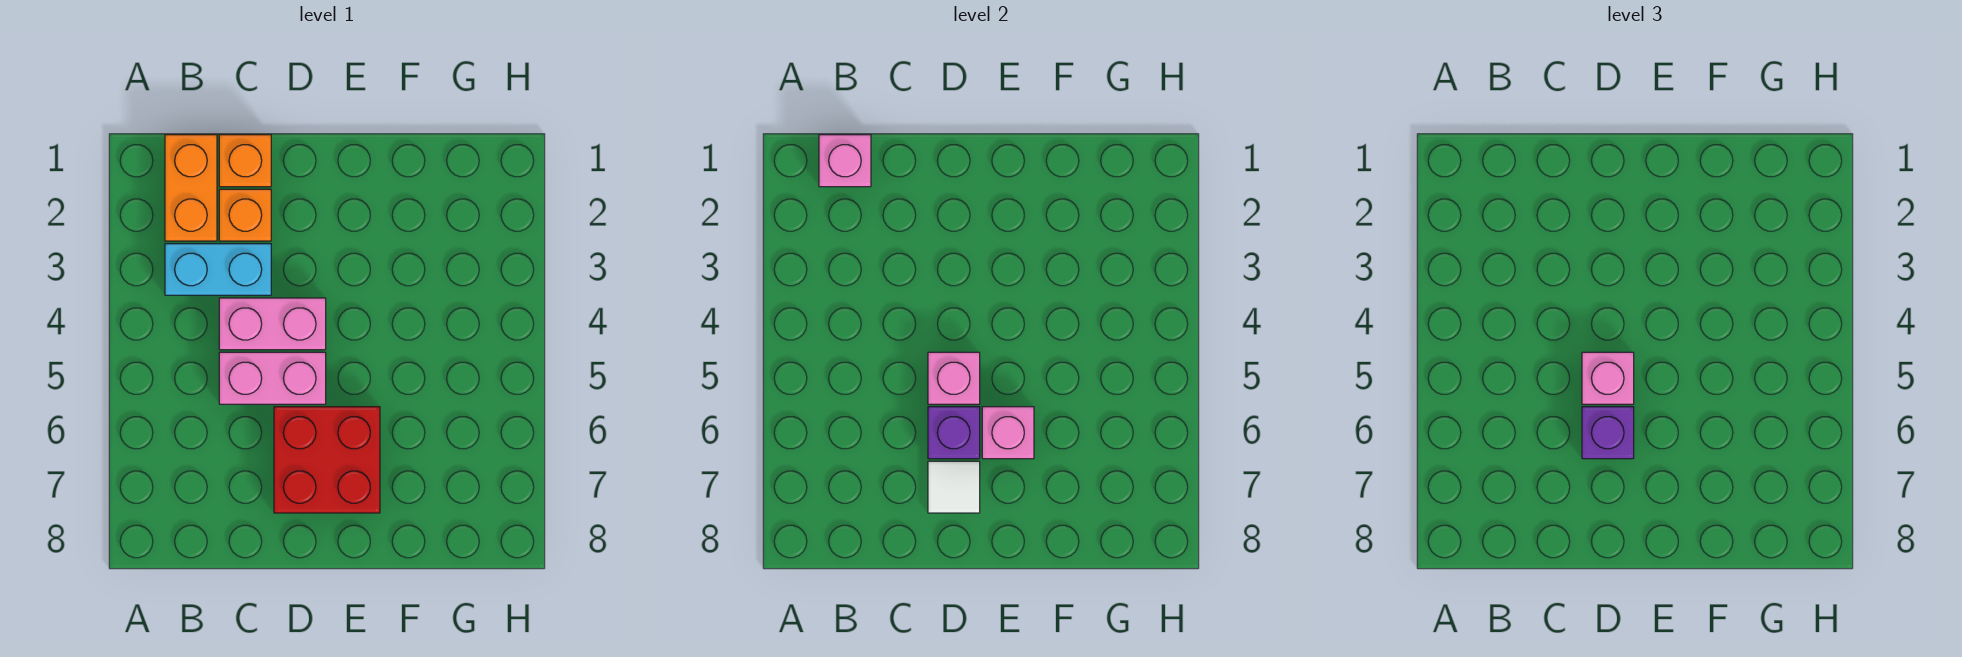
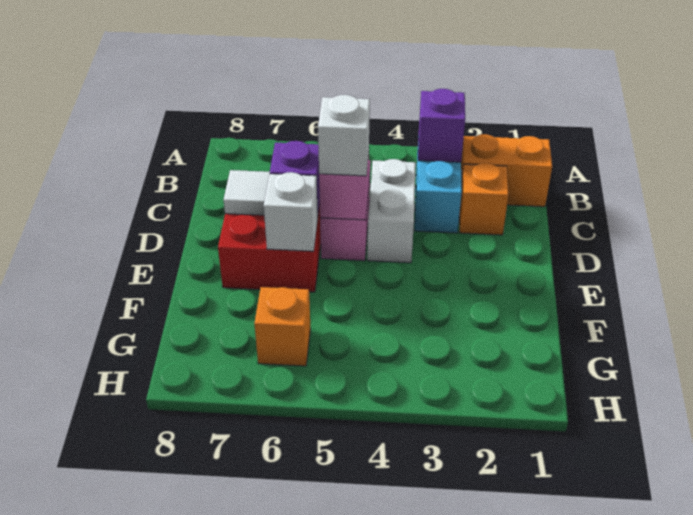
pink 1x1 brick [819,135,871,187] -> none
orange 1x1 brick [219,135,271,187] -> orange 1x1 brick moved to [254,287,311,366]
pink 1x2 brick [219,298,326,350] -> white 1x2 brick [367,159,416,263]
pink 1x1 brick [1582,352,1634,404] -> white 1x1 brick [318,95,370,176]
purple 1x1 brick [1582,407,1634,459] -> purple 1x1 brick moved to [418,89,465,162]
pink 1x1 brick [982,407,1034,459] -> white 1x1 brick [264,172,318,251]

